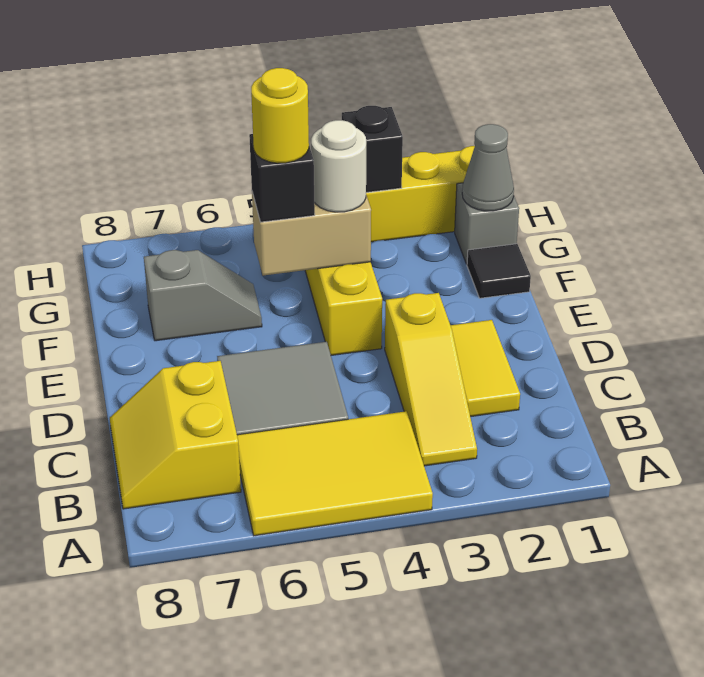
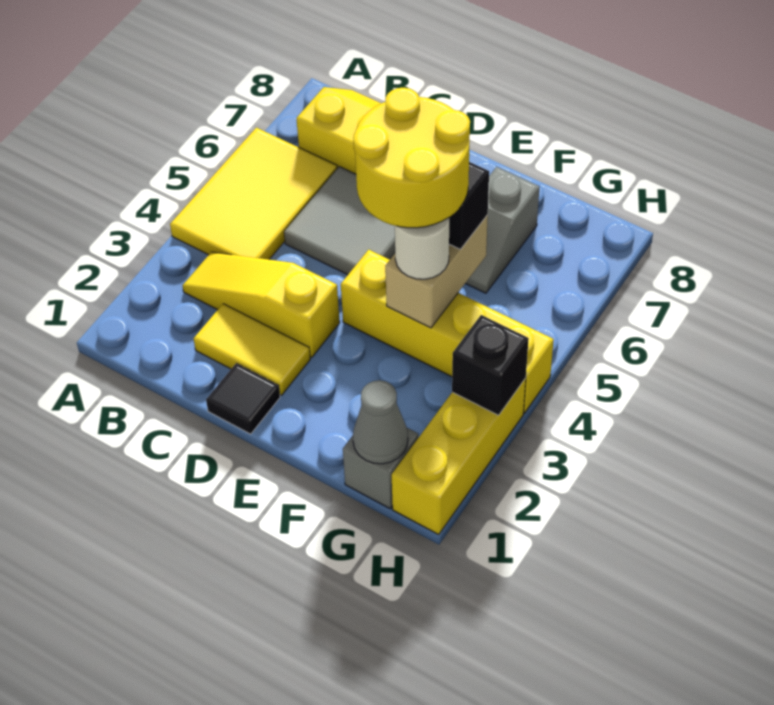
black 1x1 tile [467,244,531,298] -> black 1x1 tile moved to [206,363,280,434]
yellow 1x1 round brick [251,68,309,163] -> yellow 2x2 round brick [353,88,470,228]

